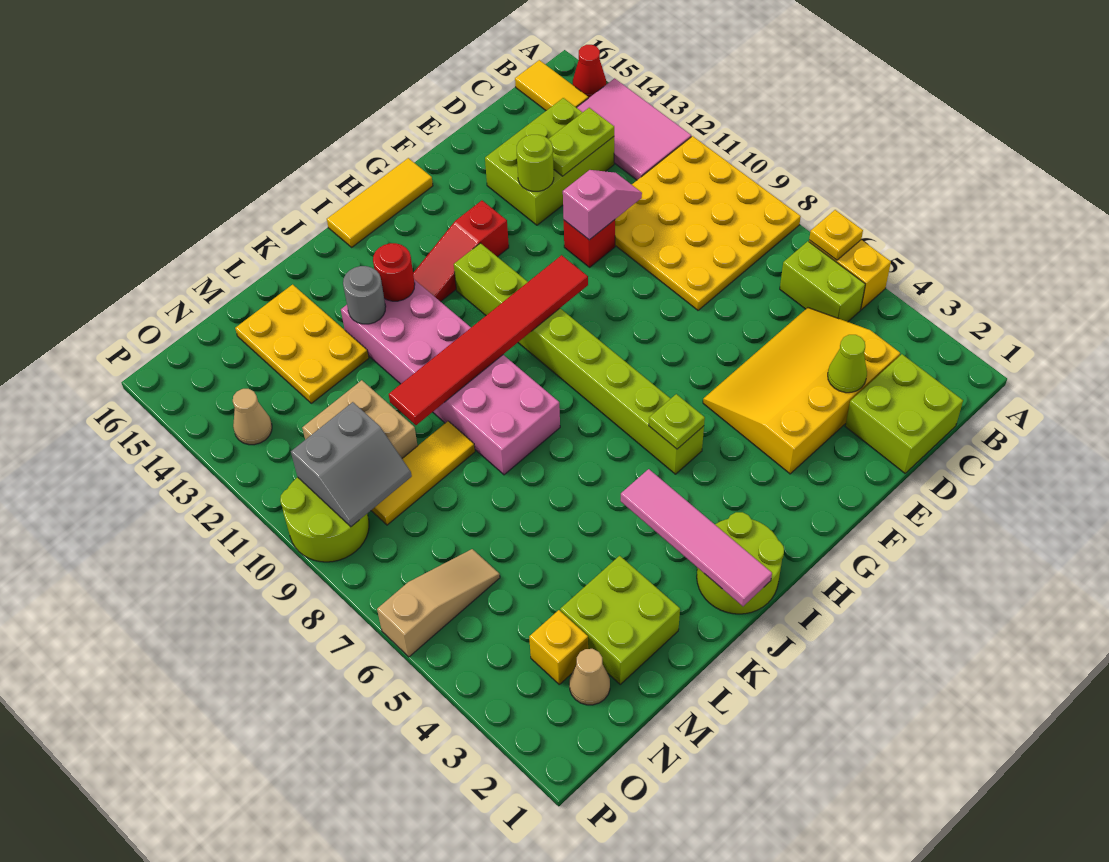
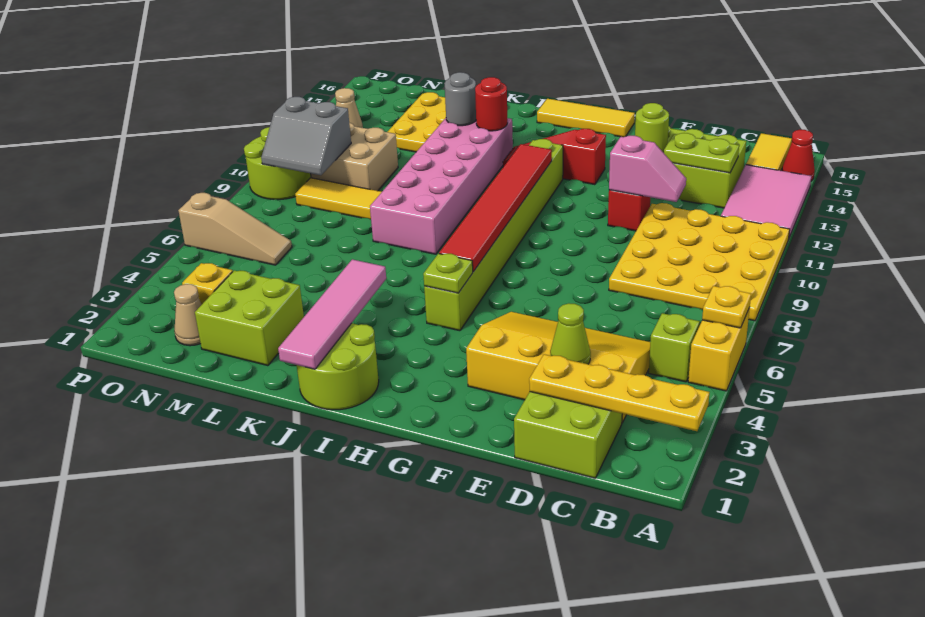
none -> yellow 1x4 plate [529,354,709,431]
lime 1x2 brick [780,241,865,322] -> lime 1x1 brick [649,313,700,382]
red 1x6 tile [389,255,588,425] -> red 1x6 tile turned to [439,144,552,272]

